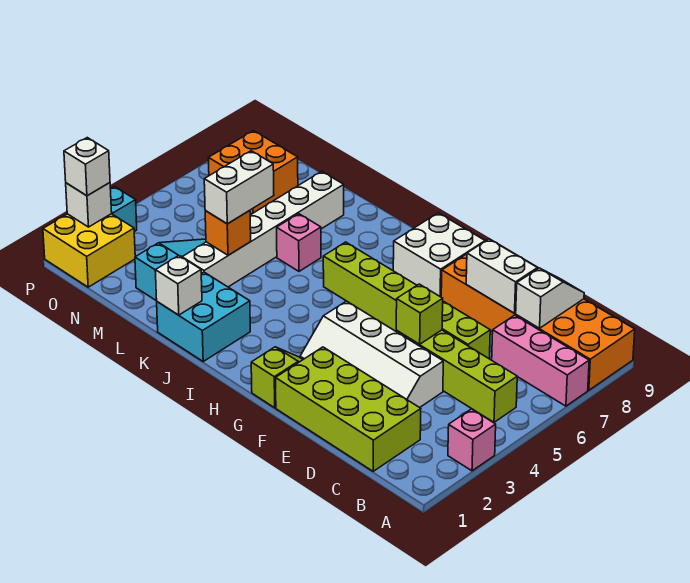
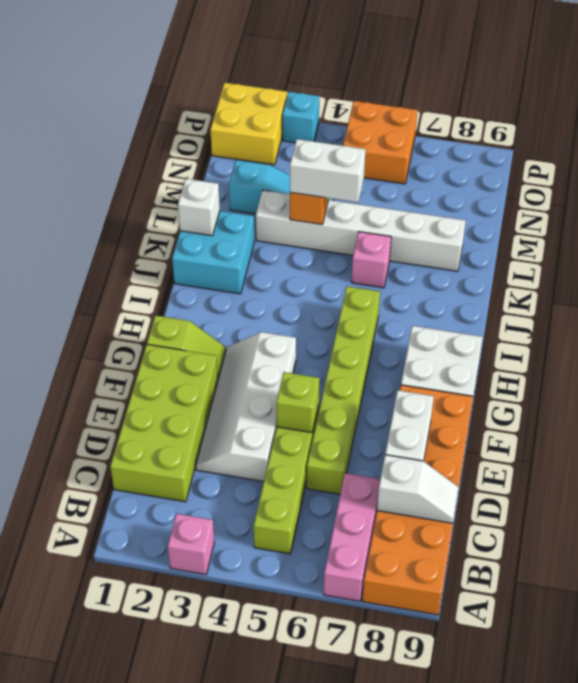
orange 2x2 brick [208,131,298,214] -> orange 2x2 brick moved to [343,101,417,184]
white 1x1 brick [66,183,112,227] -> none
white 1x1 brick [64,138,110,196] -> none

